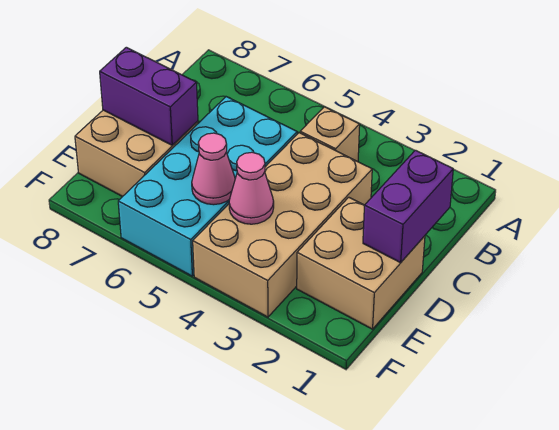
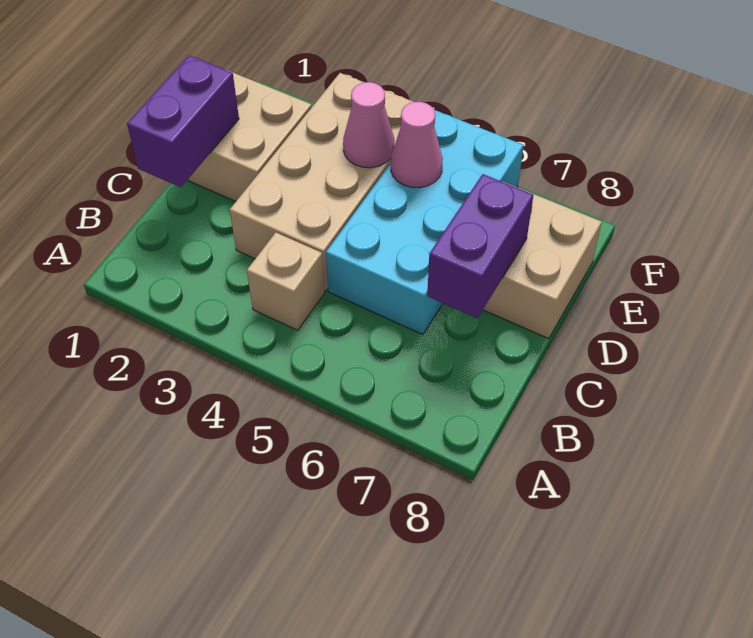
purple 1x2 brick [100,47,198,145] -> purple 1x2 brick turned to [427,174,533,318]

